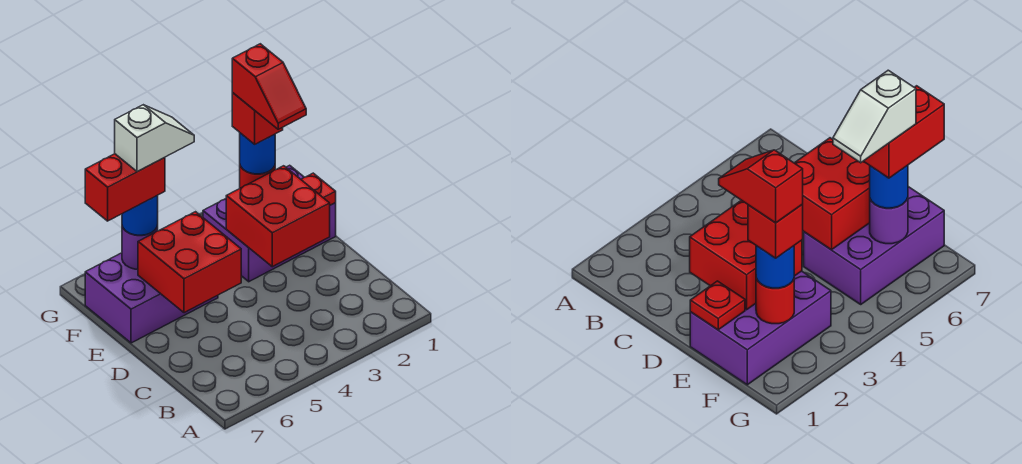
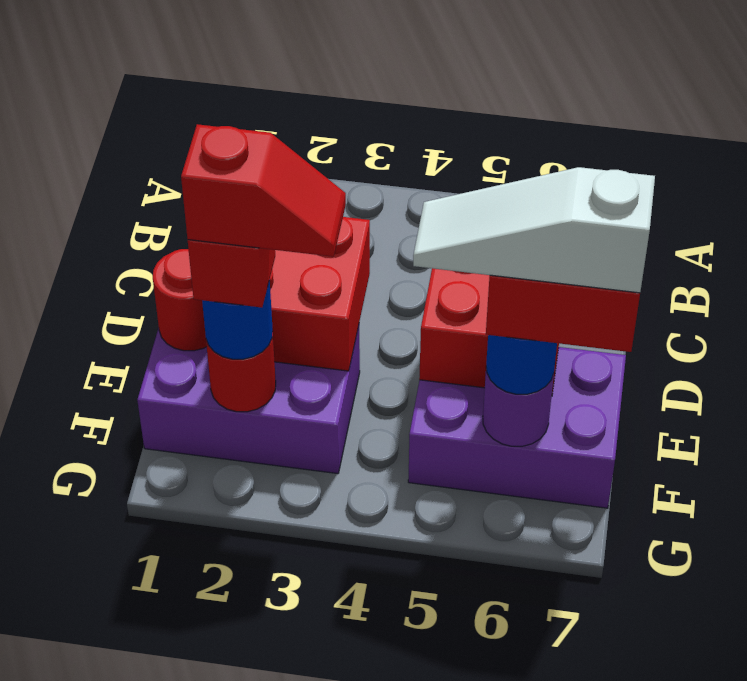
red 1x1 plate [301,173,336,205] -> red 1x1 round brick [153,249,207,351]
red 1x2 slope [232,44,306,129] -> red 1x2 slope turned to [181,124,346,257]
white 1x2 slope [115,105,194,172] -> white 1x3 slope [413,167,655,293]

